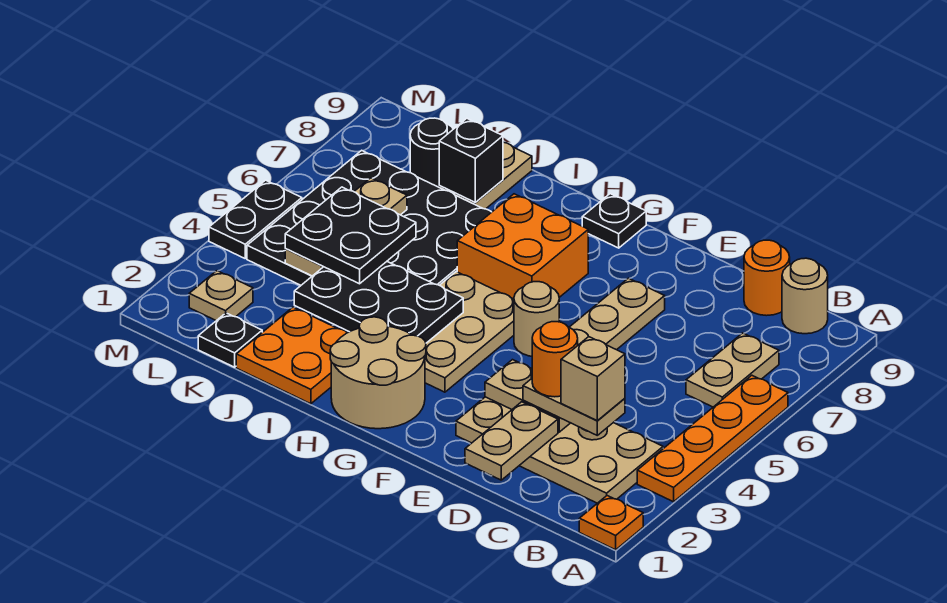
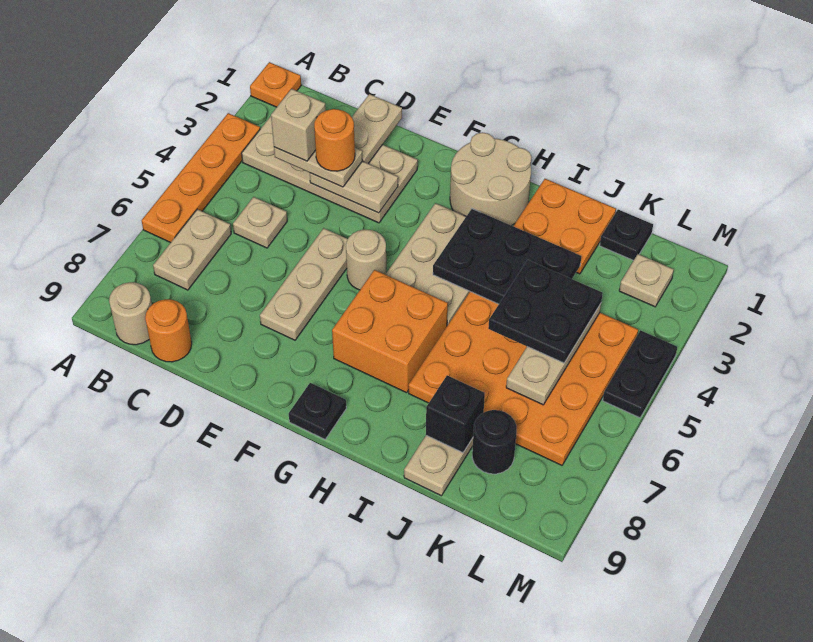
none -> tan 1x1 plate [233,197,287,248]
black 4x4 plate [247,150,491,285] -> orange 4x4 plate [409,292,638,465]

